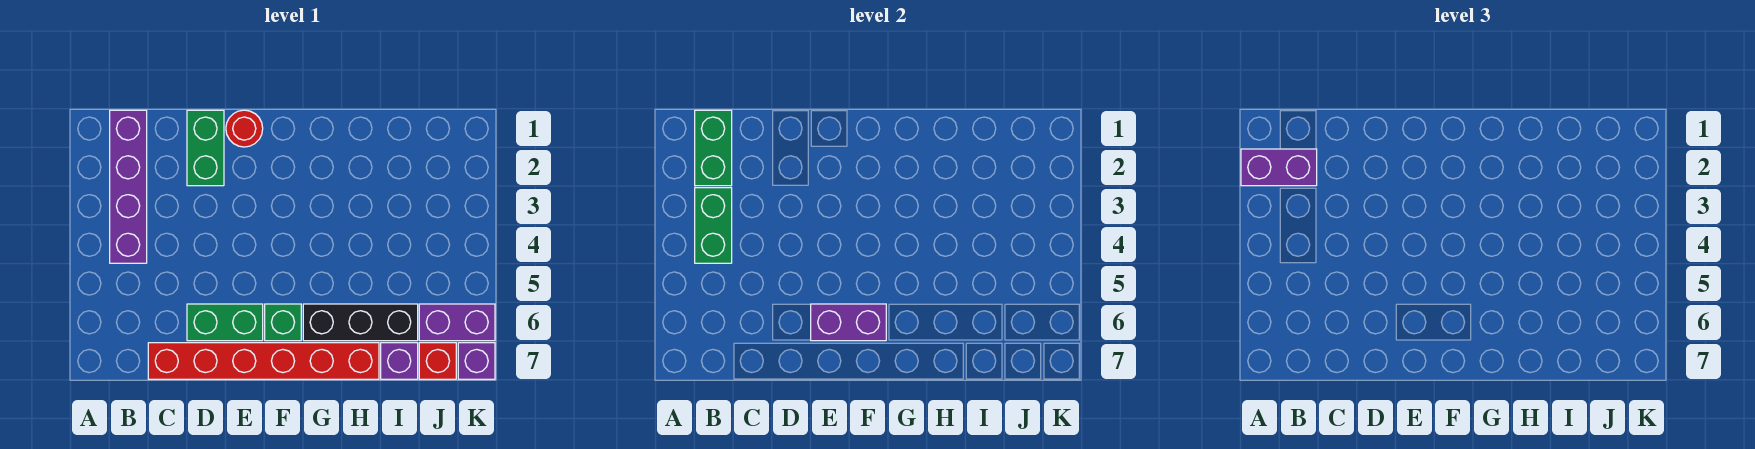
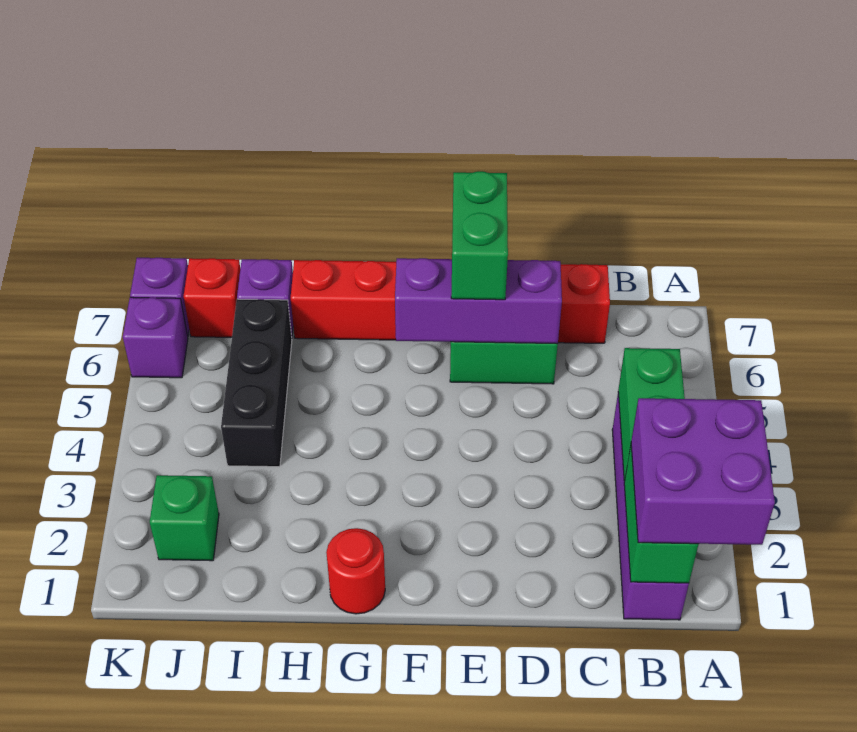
purple 1x2 brick [1241,149,1317,186] -> purple 2x2 brick [631,398,775,545]
green 1x2 brick [187,110,224,186] -> green 1x2 brick moved to [451,171,508,300]
red 1x1 round brick [226,110,263,147] -> red 1x1 round brick moved to [326,528,385,614]
purple 1x2 brick [811,304,886,341] -> purple 1x3 brick [395,258,562,344]
green 1x1 brick [265,304,301,341] -> green 1x1 brick moved to [150,475,219,561]
black 1x3 brick [303,304,418,341] -> black 1x3 brick turned to [221,299,292,467]
purple 1x2 brick [419,304,495,341] -> purple 1x1 brick [123,297,188,378]

